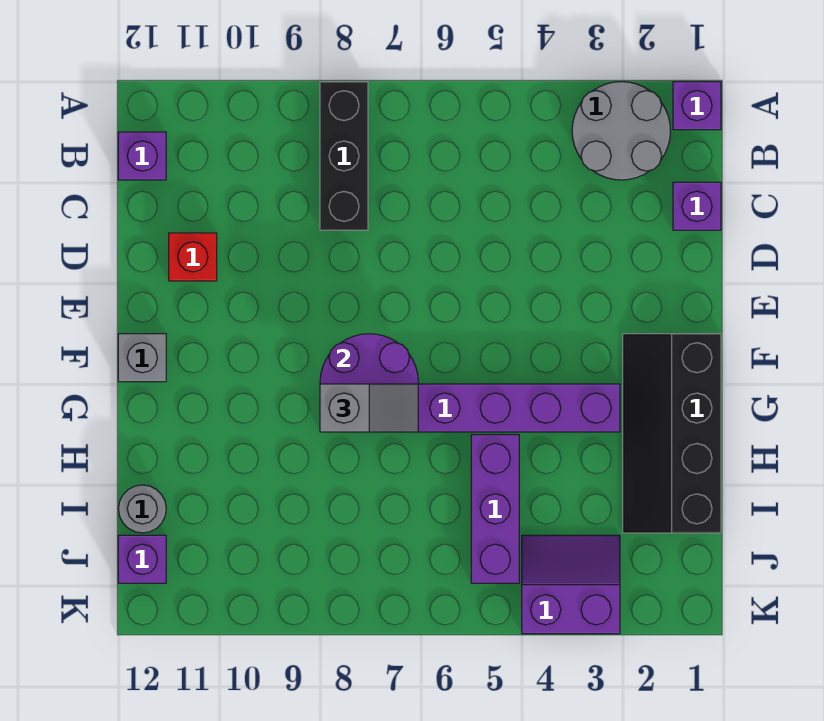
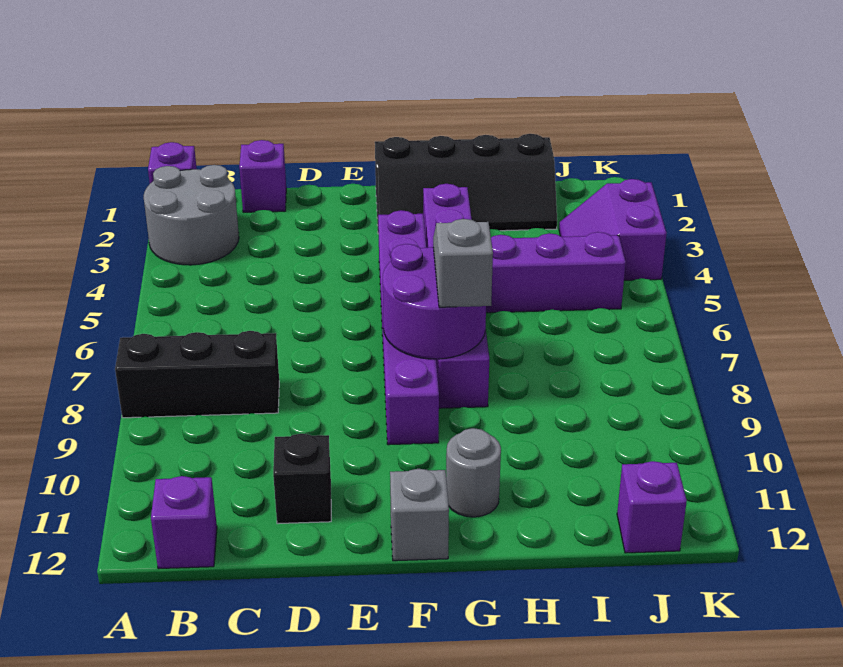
red 1x1 brick [169,233,217,281] -> black 1x1 brick [273,434,331,524]
none -> purple 1x6 brick [378,210,439,445]
grey 1x1 round brick [118,485,166,533] -> grey 1x1 round brick moved to [446,428,501,517]

